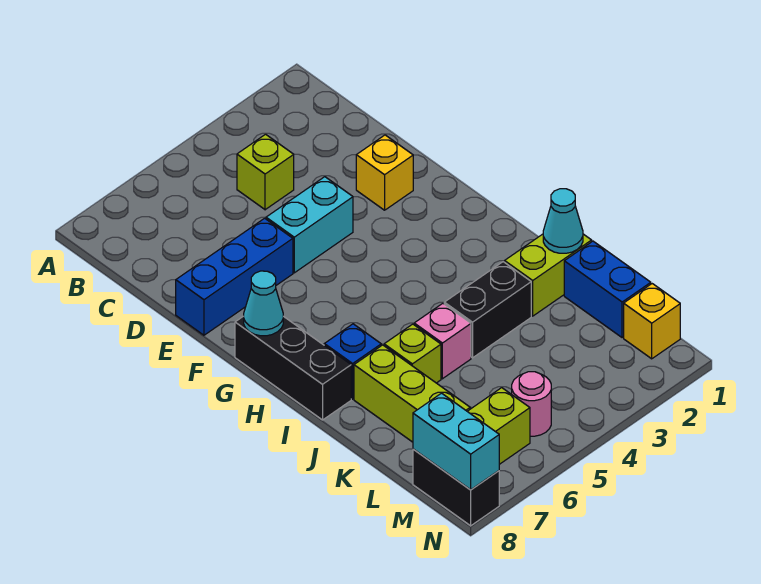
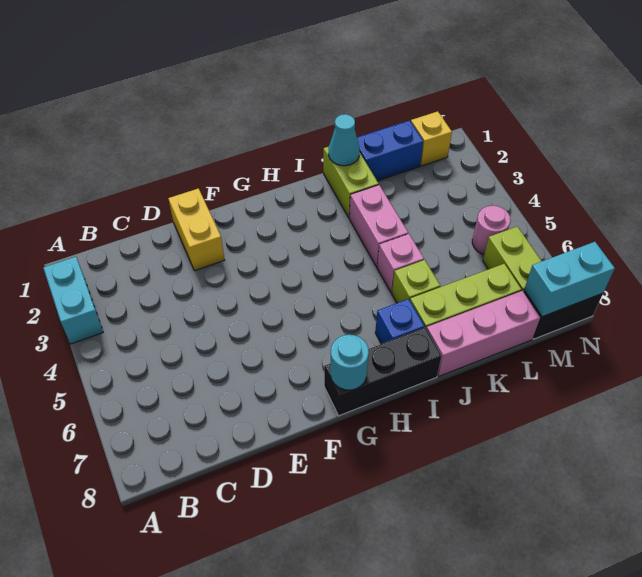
lime 1x1 brick [237,134,294,210] -> none
yellow 1x1 brick [356,135,413,210] -> yellow 1x2 brick [168,188,224,271]
cyan 1x2 brick [266,177,353,273] -> cyan 1x2 brick moved to [43,257,103,344]
blue 1x3 brick [176,218,293,335] -> none
cyan 1x1 cone [244,271,283,336] -> cyan 1x1 round brick [330,335,369,390]
black 1x2 brick [444,262,531,358] -> pink 1x2 brick [349,185,408,267]
none -> pink 1x3 brick [427,291,540,376]

